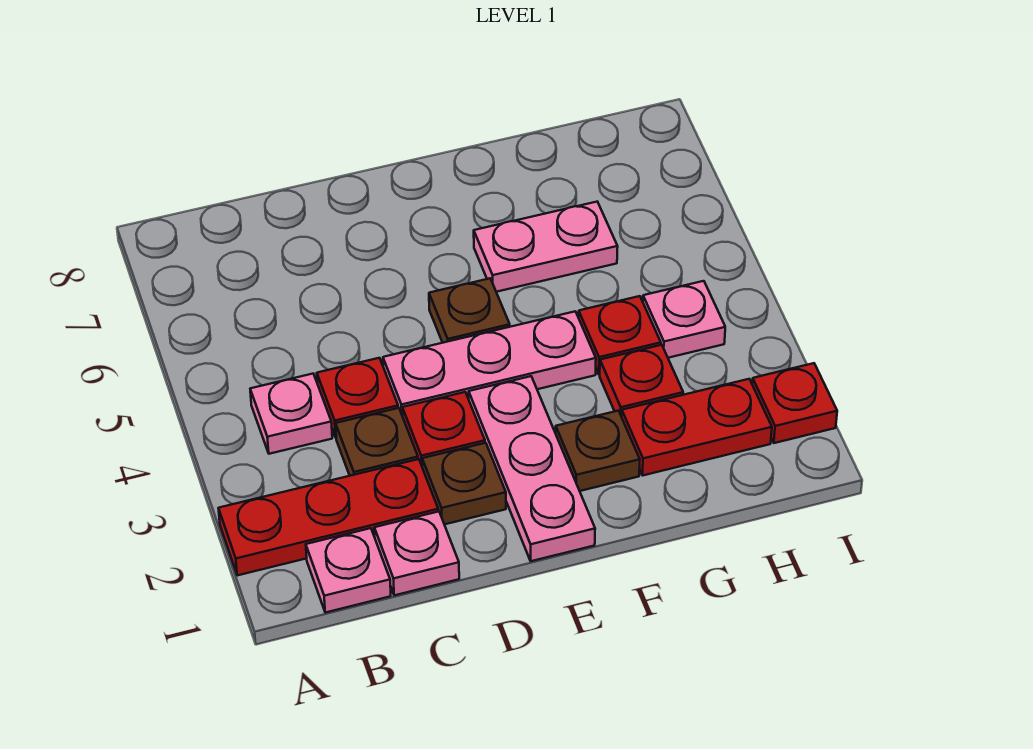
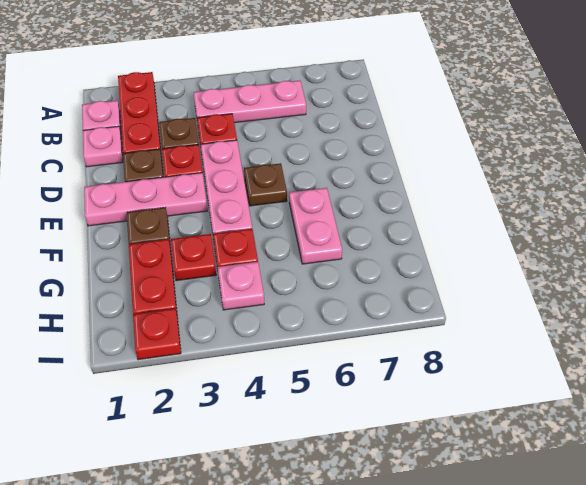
pink 1x1 plate [250,374,332,454] -> pink 1x3 plate [194,81,306,123]

